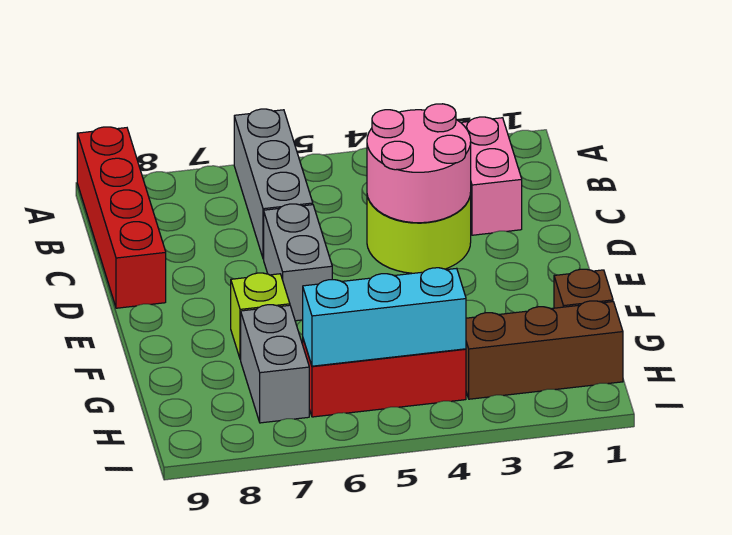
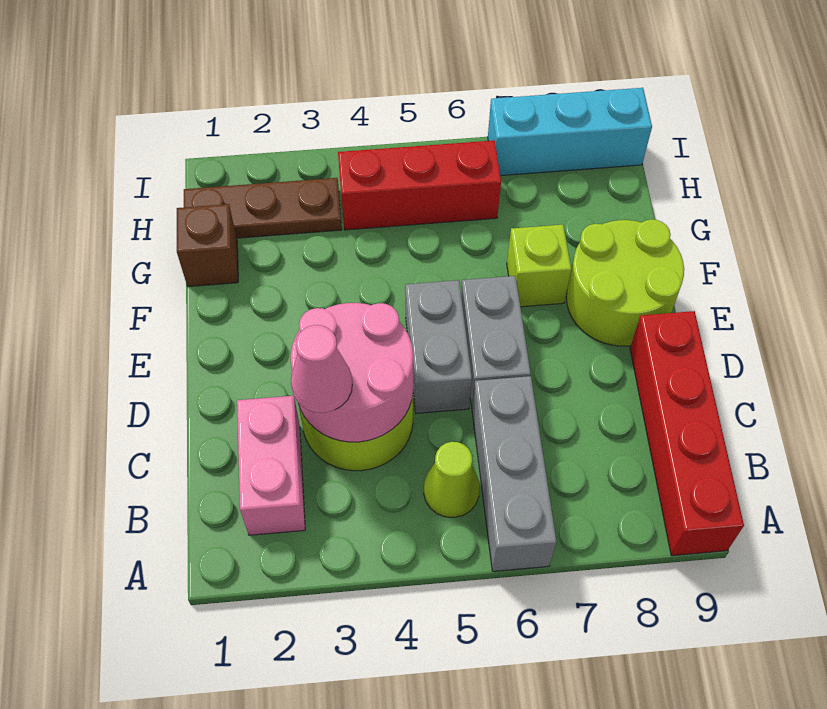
none -> lime 1x1 cone [424,442,480,518]
none -> pink 1x1 cone [291,325,352,413]
none -> lime 2x2 round brick [566,219,684,346]
grey 1x2 brick [241,305,309,423] -> grey 1x2 brick moved to [405,280,472,413]
brown 1x3 brick [466,301,623,399] -> brown 1x3 plate [184,178,342,238]
cyan 1x3 brick [303,268,466,366] -> cyan 1x3 brick moved to [488,88,652,176]

